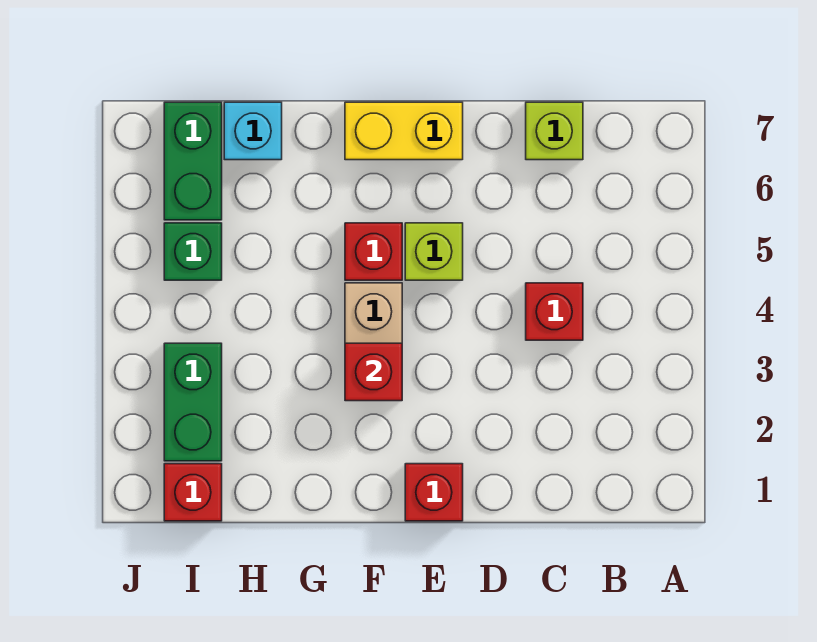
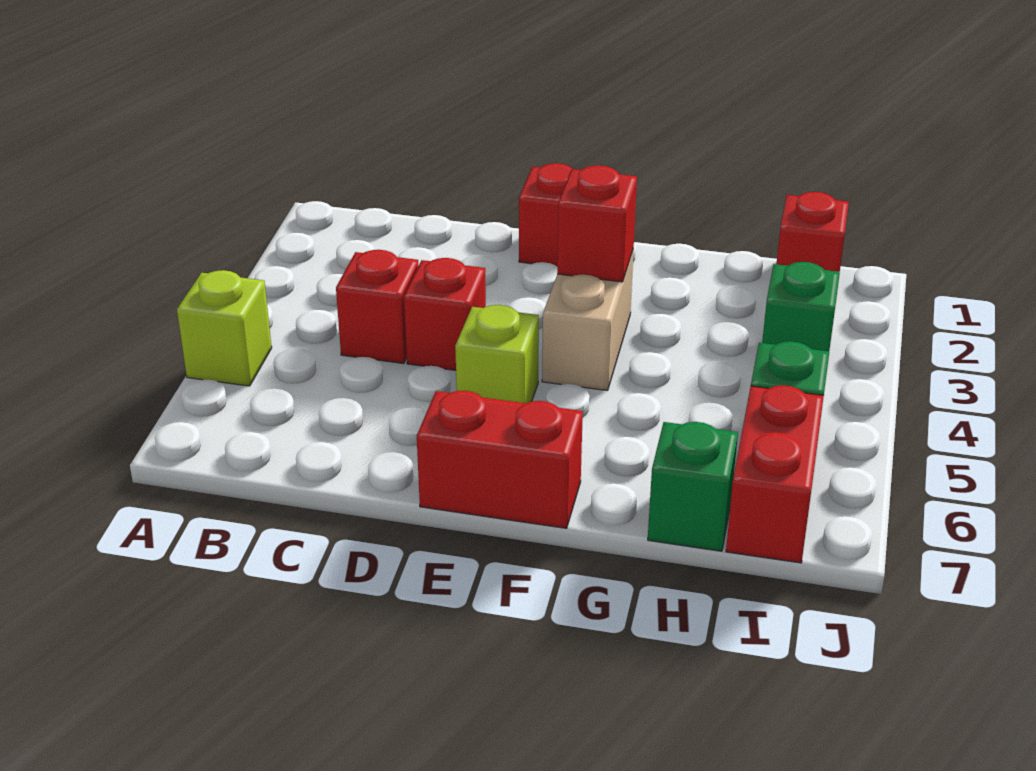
lime 1x1 brick [526,102,583,160] -> lime 1x1 brick moved to [177,270,272,386]
yellow 1x2 brick [345,102,463,160] -> red 1x2 brick [417,391,583,528]
red 1x1 brick [345,223,402,280] -> red 1x1 brick moved to [404,258,486,370]
cyan 1x1 brick [224,102,282,160] -> green 1x1 brick [648,422,738,551]
green 1x2 brick [164,343,222,461] -> green 1x1 brick [762,262,840,351]
green 1x2 brick [164,102,222,220] -> red 1x2 brick [726,385,824,563]

